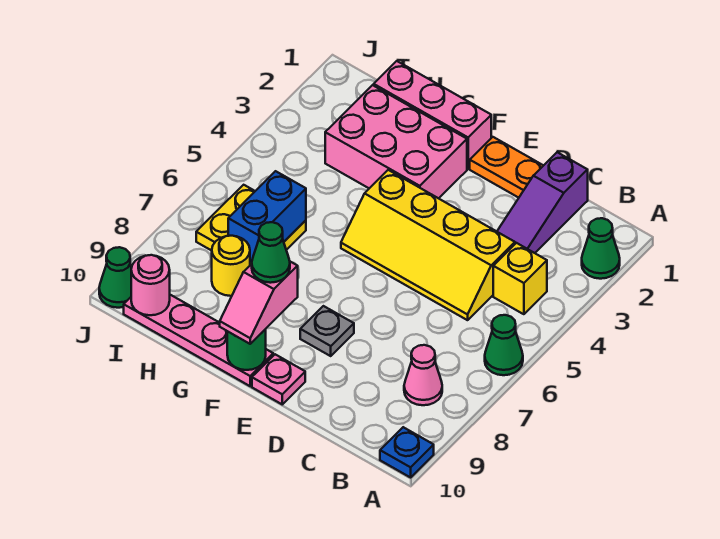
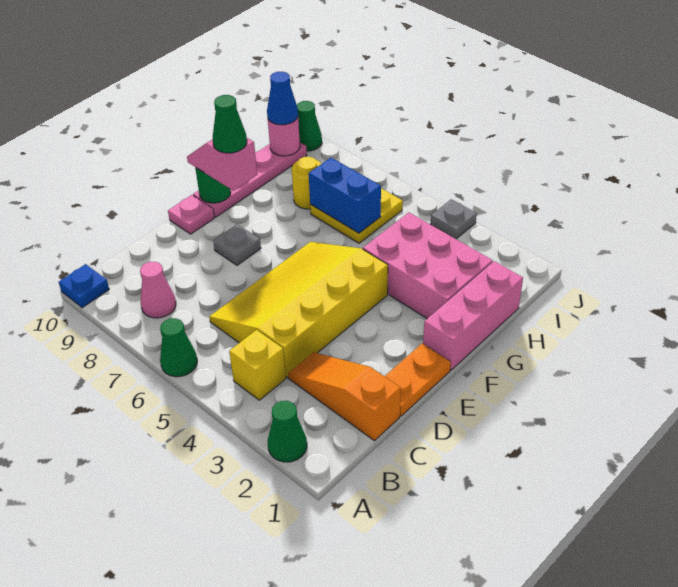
purple 1x3 slope [497,152,588,253] -> orange 1x3 slope [288,352,401,441]
yellow 2x4 slope [341,170,515,320] -> yellow 3x4 slope [209,242,388,377]
pink 2x3 brick [325,85,467,198] -> pink 2x3 brick turned to [363,212,493,319]
none -> blue 1x1 cone [267,72,298,125]
none -> grey 1x1 plate [431,199,477,239]

